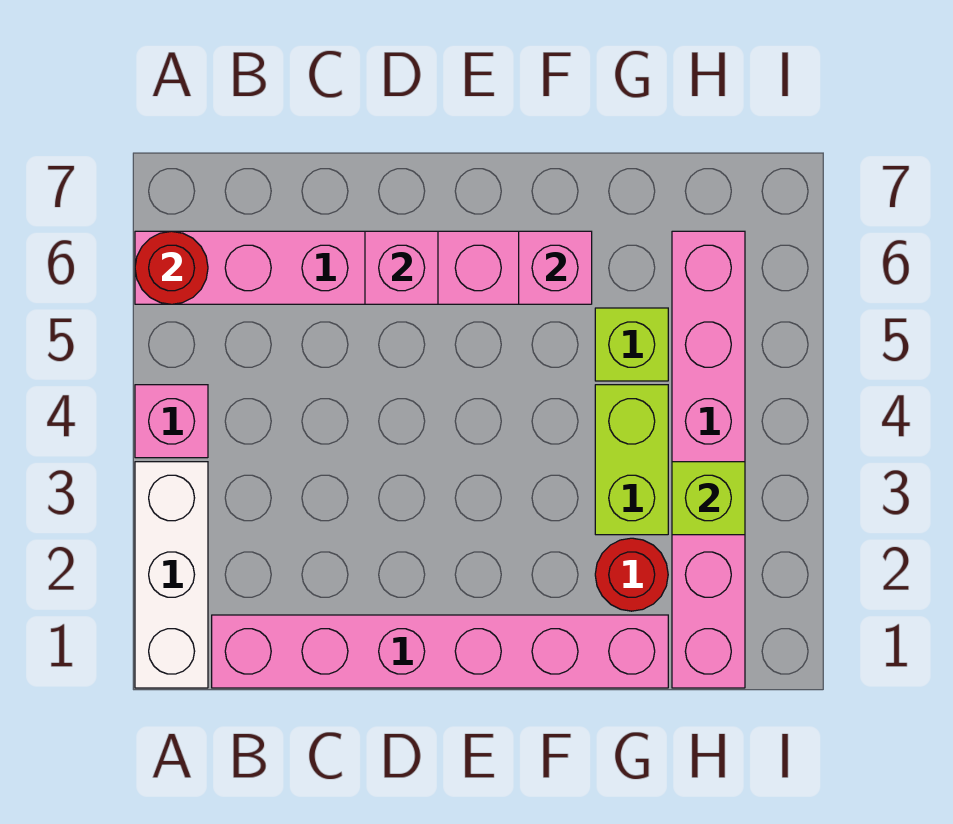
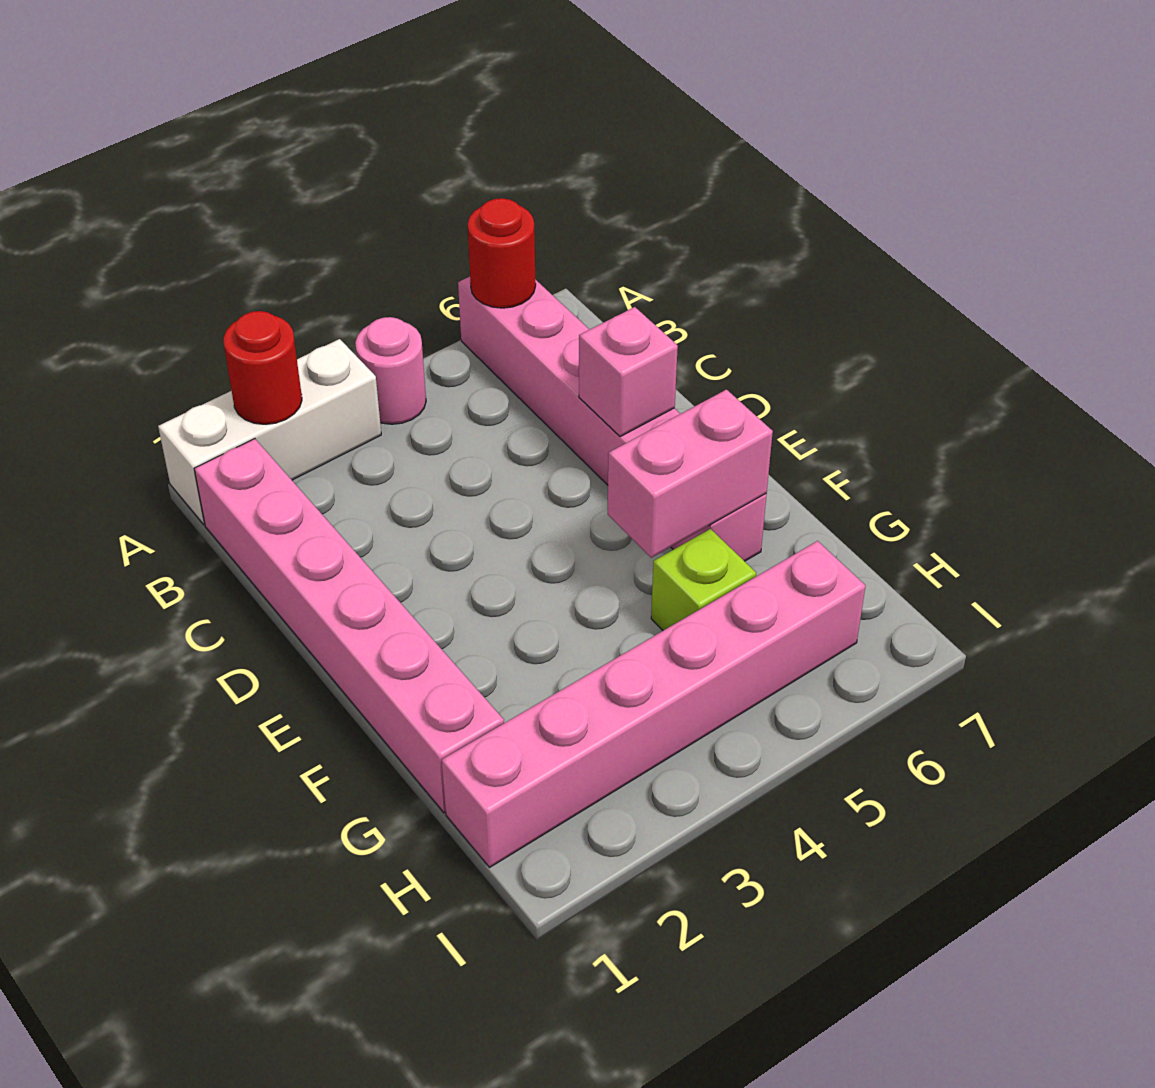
pink 1x1 brick [135,385,208,458] -> pink 1x1 round brick [355,317,426,424]
pink 1x1 brick [519,231,592,304] -> pink 1x2 brick [608,390,773,558]
red 1x1 round brick [595,538,668,611] -> red 1x1 round brick moved to [223,311,302,424]
lime 1x2 brick [595,385,668,535] -> none
lime 1x1 brick [672,462,745,535] -> none

